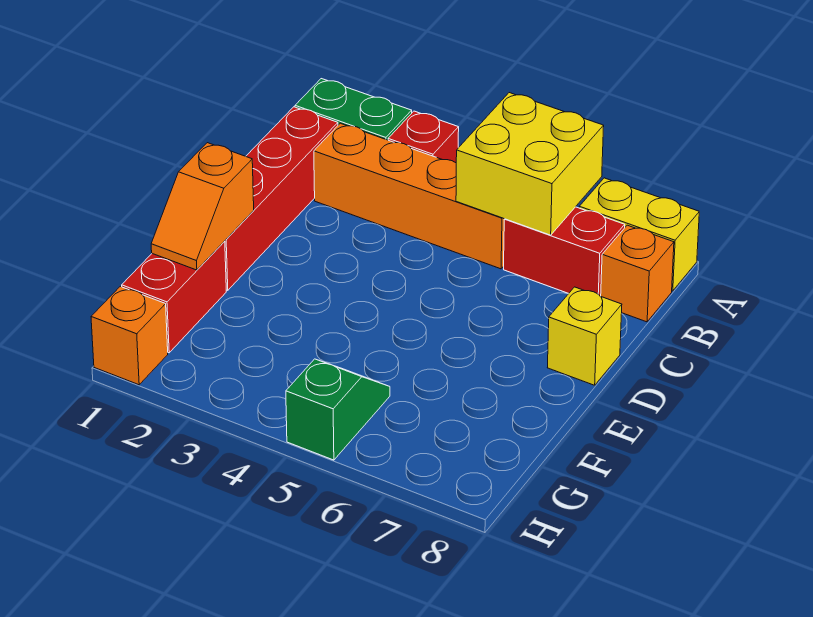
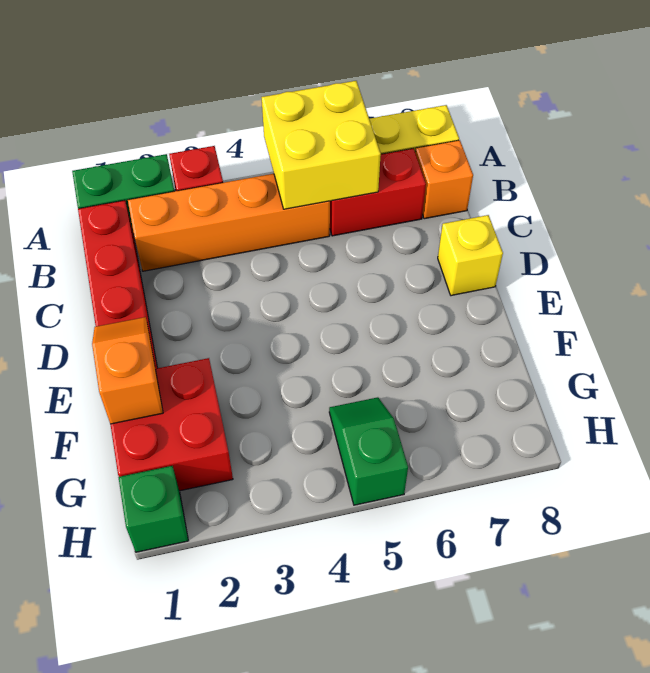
orange 1x2 slope [151,143,254,270] -> orange 1x2 slope turned to [92,317,163,424]
red 1x2 brick [122,241,226,353] -> red 2x2 brick [110,358,233,491]
orange 1x1 brick [91,286,168,385] -> green 1x1 brick [118,466,188,552]

